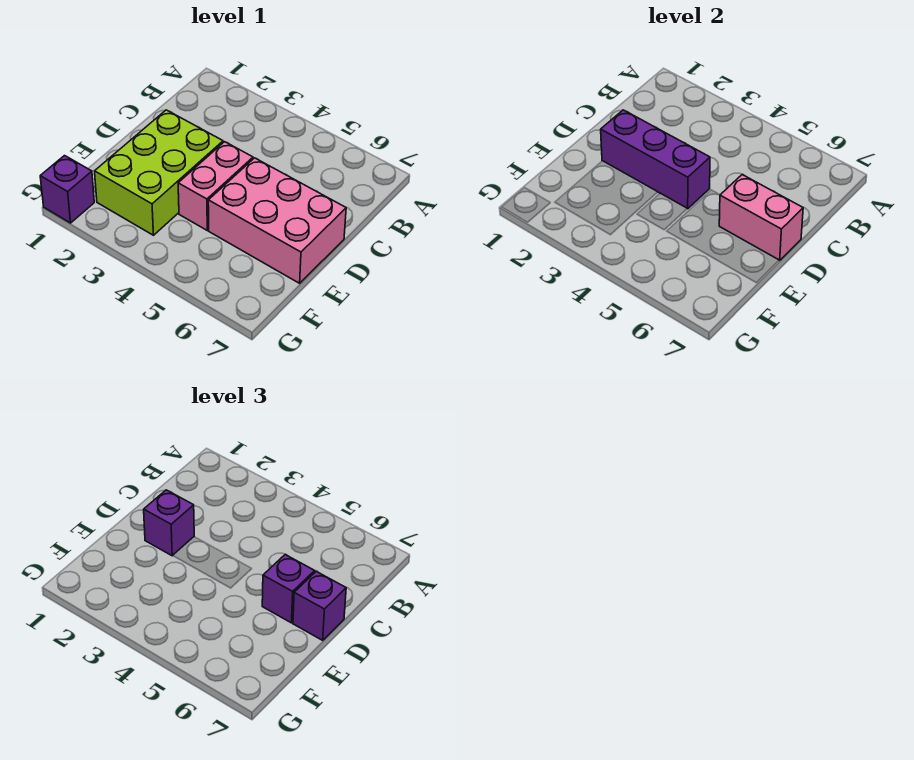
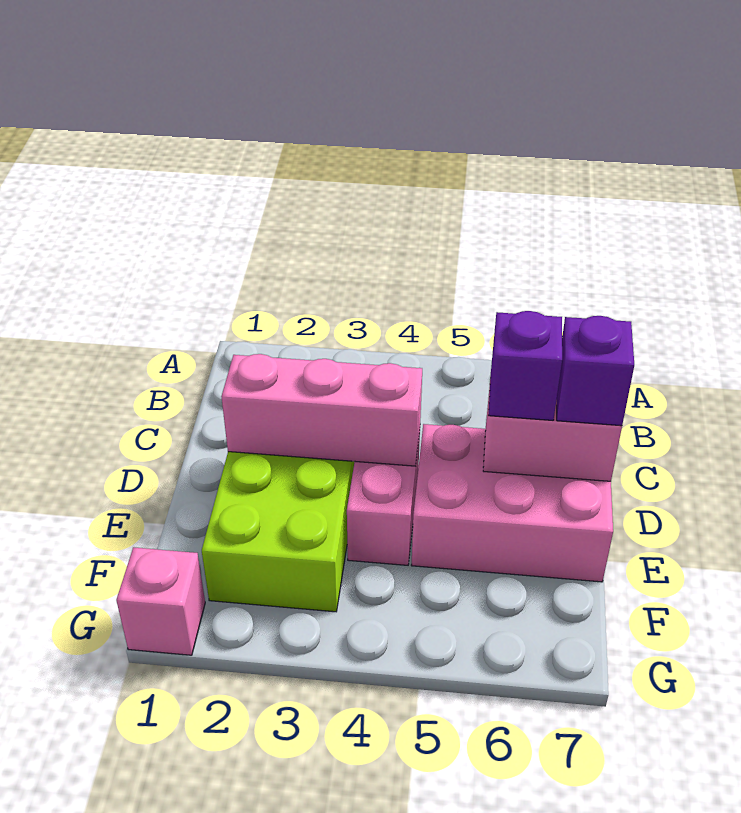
purple 1x3 brick [601,110,710,209] -> pink 1x3 brick [221,354,422,466]
purple 1x1 brick [144,490,194,556] -> none
purple 1x1 brick [40,156,94,223] -> pink 1x1 brick [116,547,205,655]

